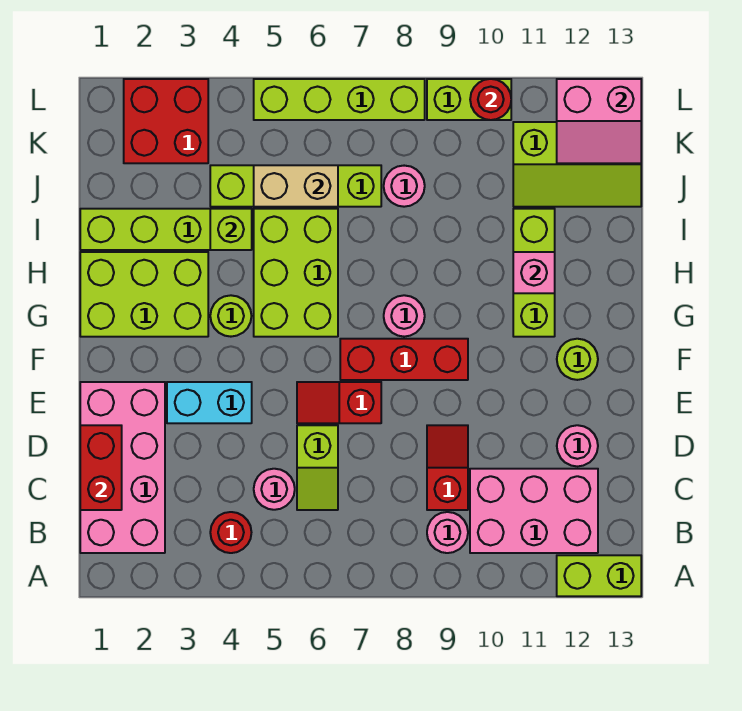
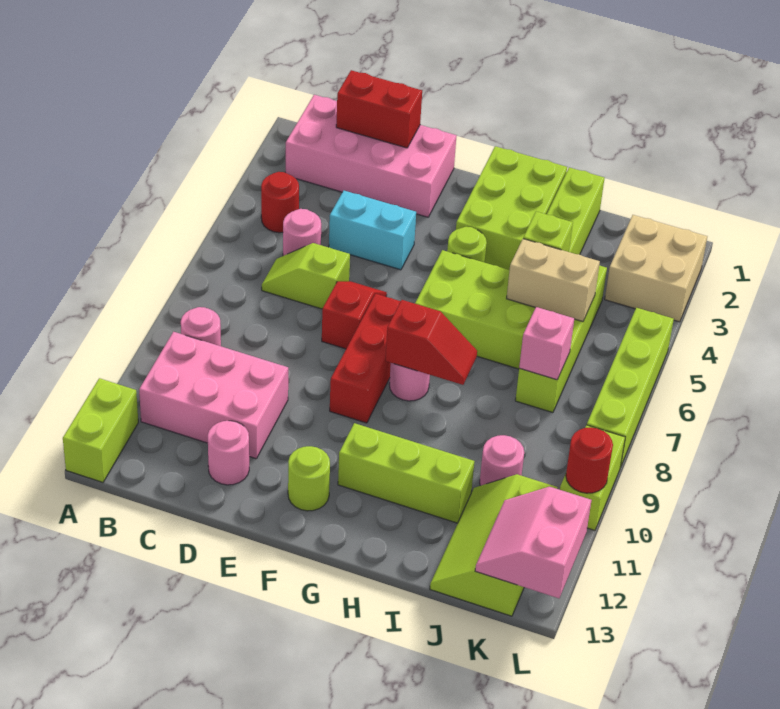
pink 2x3 brick [470,469,598,553] -> pink 2x3 brick turned to [139,332,288,459]
red 1x2 slope [427,425,468,510] -> red 1x2 slope moved to [386,300,477,385]
cyan 1x2 brick [167,382,252,423] -> cyan 1x2 brick turned to [329,191,416,270]
pink 1x1 brick [513,252,555,293] -> pink 1x1 brick moved to [519,307,574,380]
tan 1x2 brick [254,165,338,207] -> tan 1x2 brick turned to [507,239,600,322]
pink 1x1 round brick [384,166,425,207] -> pink 1x1 round brick moved to [480,435,524,486]
red 2x2 brick [124,79,208,163] -> tan 2x2 brick [605,215,707,322]

